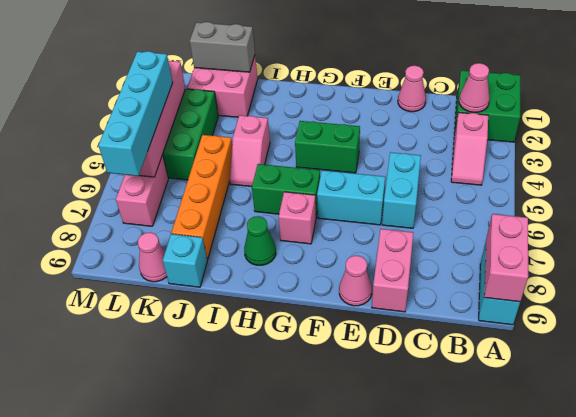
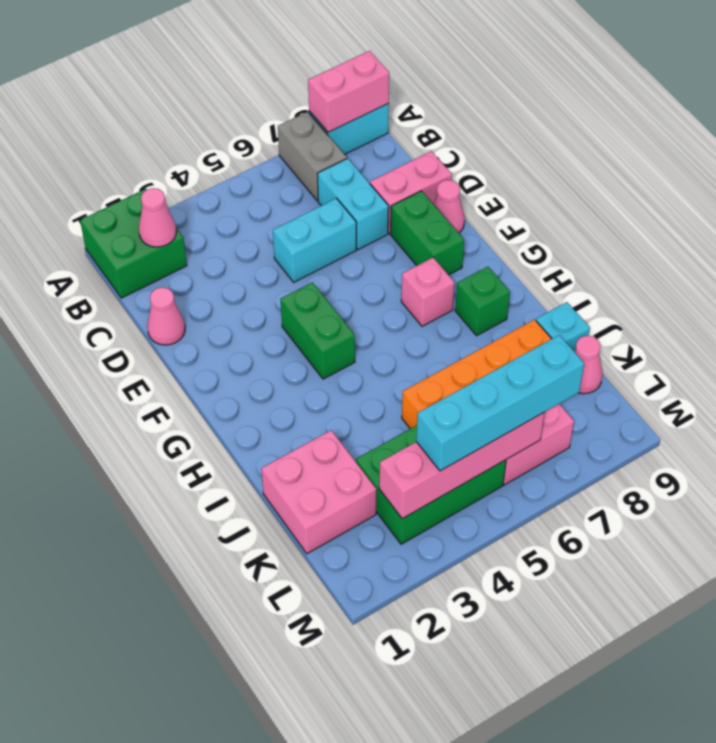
pink 1x2 slope [451,113,488,185] -> none
cyan 1x2 brick [317,170,385,225] -> cyan 1x2 brick moved to [317,158,389,250]
green 1x2 brick [252,164,320,217] -> green 1x2 brick moved to [390,191,464,275]
green 1x1 cone [244,216,276,265] -> green 1x1 brick [455,267,510,336]
pink 1x2 slope [230,115,270,186] -> none
grey 1x2 brick [190,22,255,72] -> grey 1x2 brick moved to [278,112,347,201]

